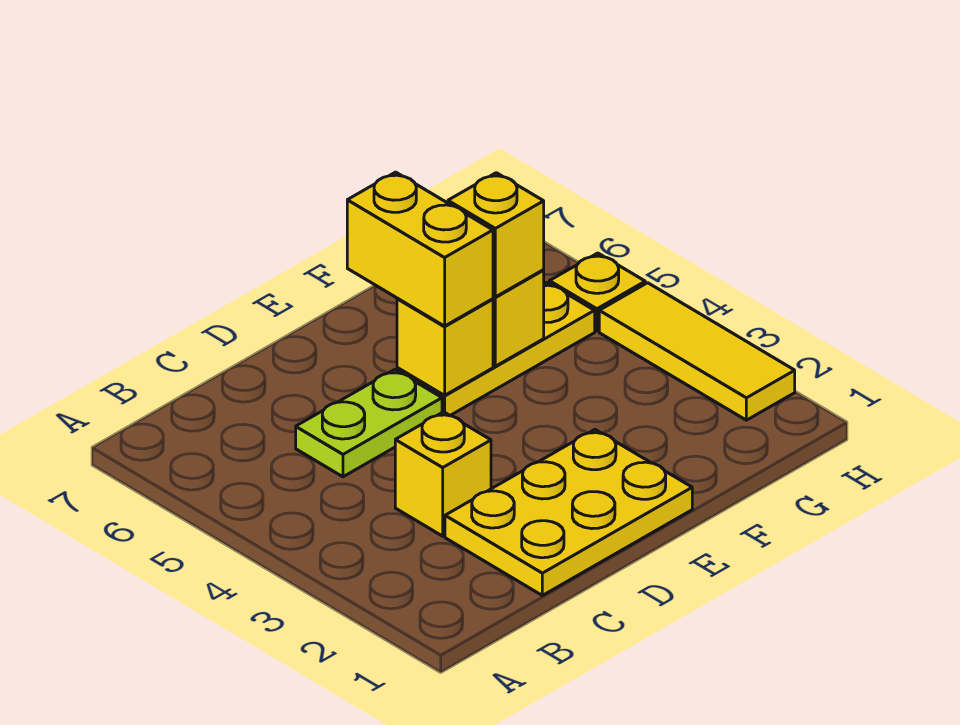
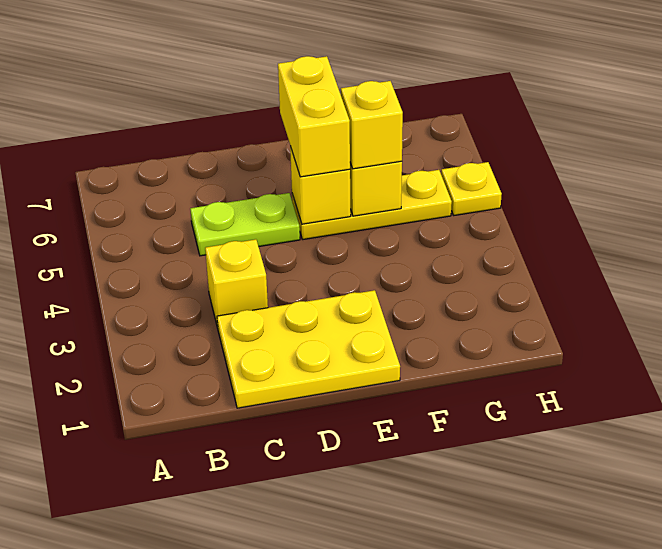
yellow 1x3 tile [599,283,795,420] -> none

